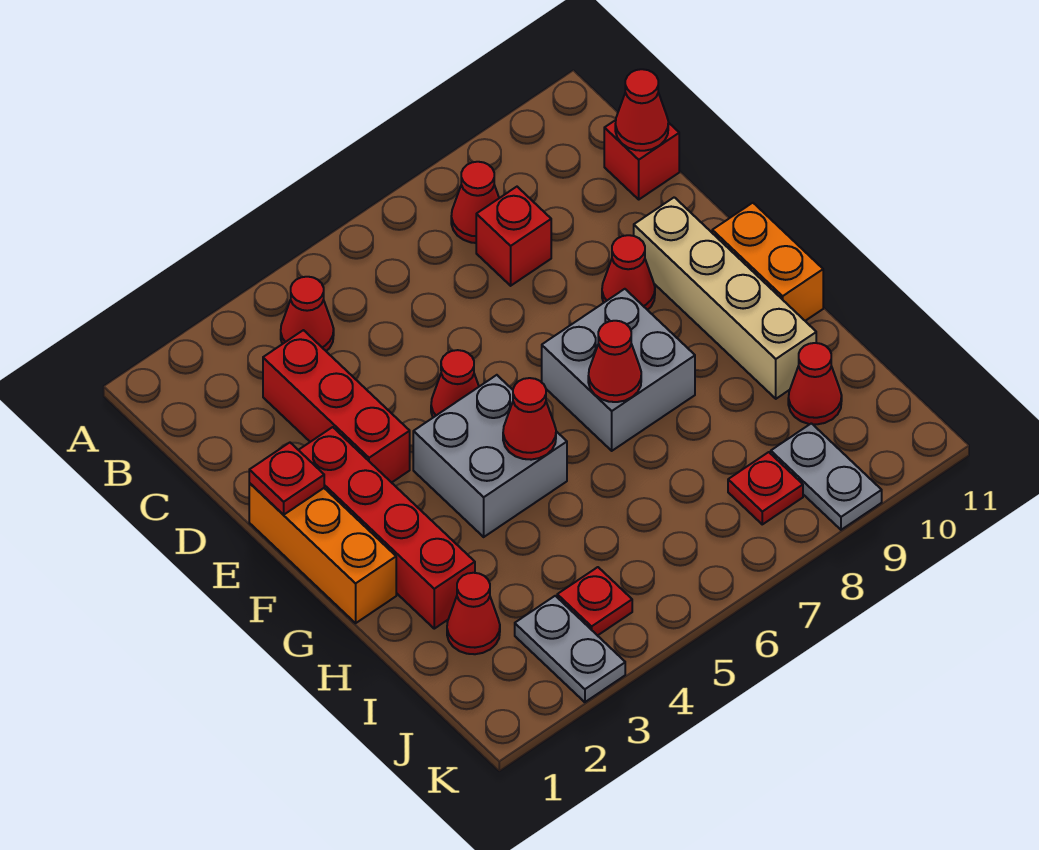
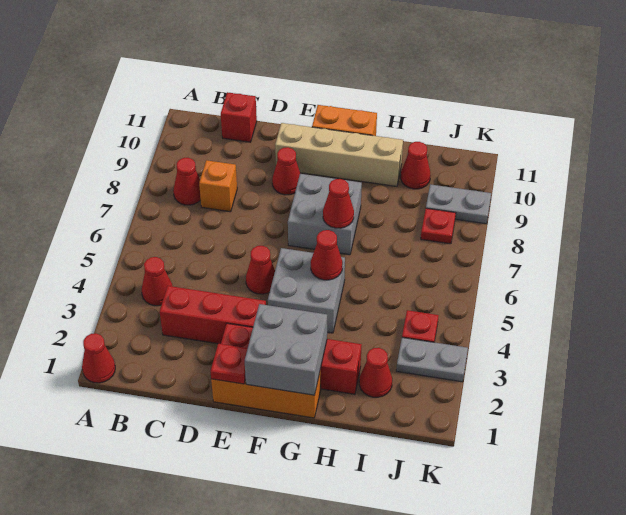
red 1x1 brick [476,187,551,286] -> orange 1x1 brick [199,160,237,212]
red 1x1 cone [615,69,668,151] -> red 1x1 cone moved to [82,333,115,383]
none -> grey 2x2 brick [245,304,327,395]

